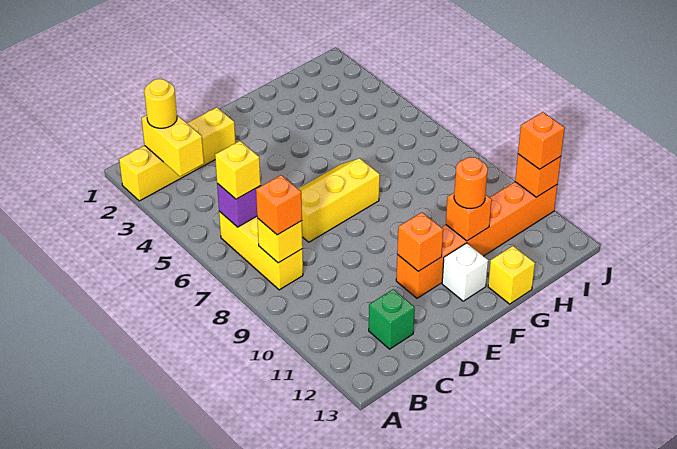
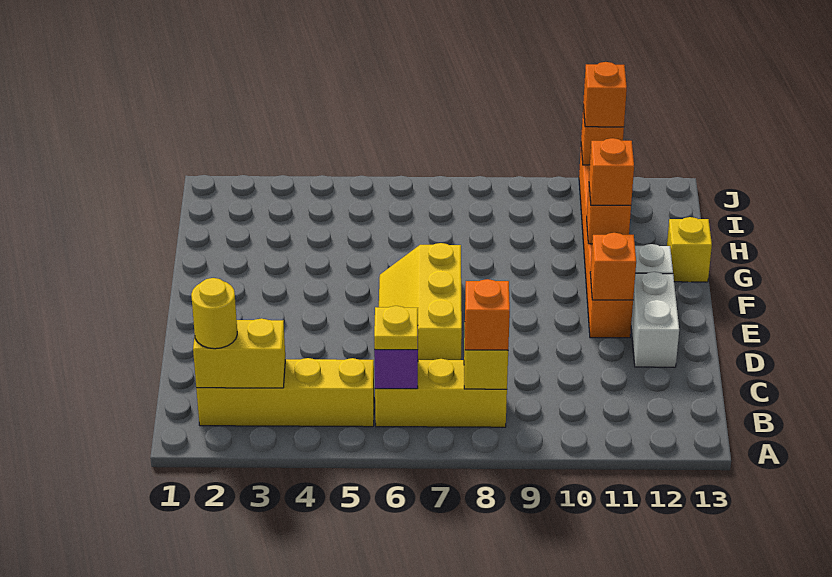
yellow 1x4 brick [119,107,236,201] -> yellow 1x4 brick turned to [196,358,374,427]
yellow 1x1 brick [215,141,261,199] -> yellow 1x1 plate [374,306,418,350]
green 1x1 brick [369,289,415,349] -> none
none -> white 1x2 brick [631,272,679,367]
orange 1x1 round brick [454,157,488,209] -> orange 1x1 brick [589,138,634,205]

